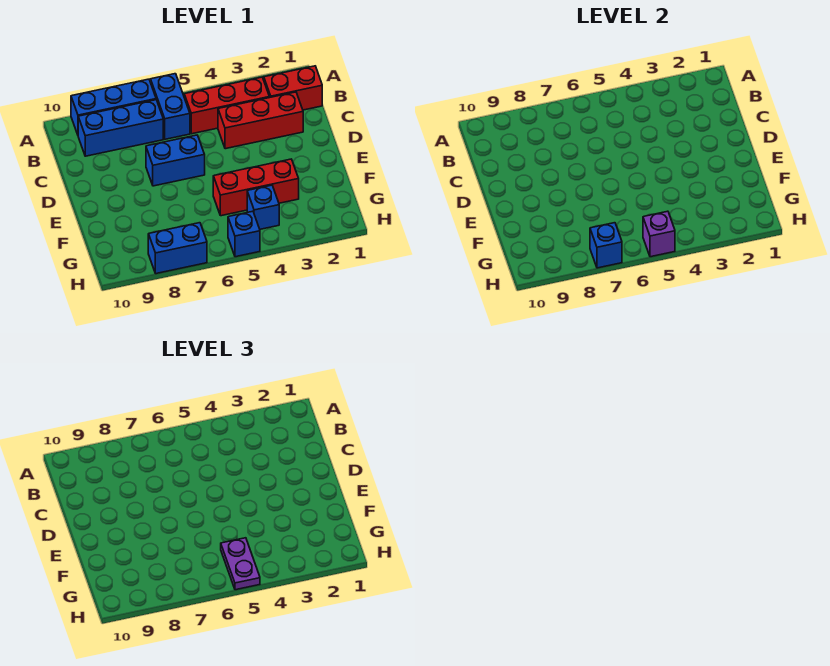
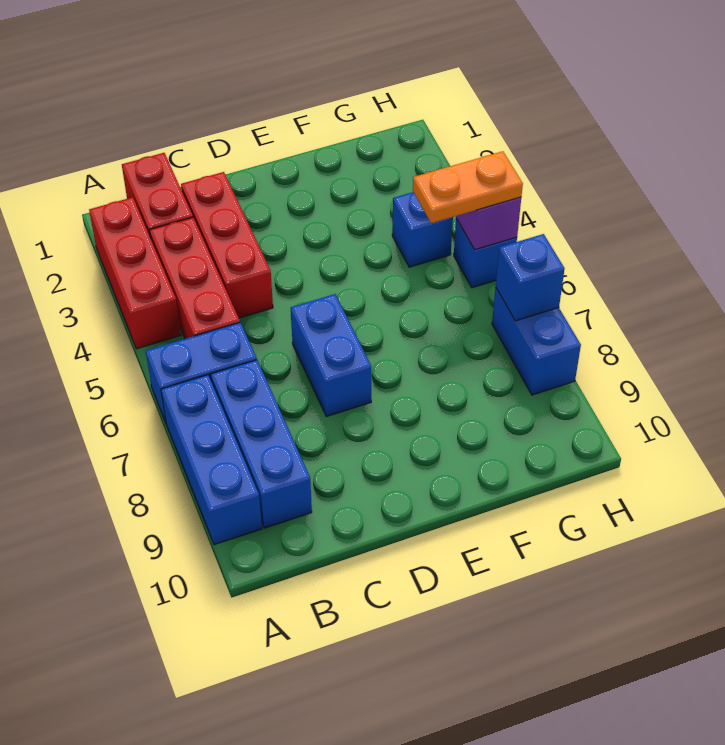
red 1x3 brick [213,159,299,216] -> red 1x3 brick moved to [89,197,181,349]
purple 1x2 plate [221,538,260,590] -> orange 1x2 plate [413,151,523,223]

